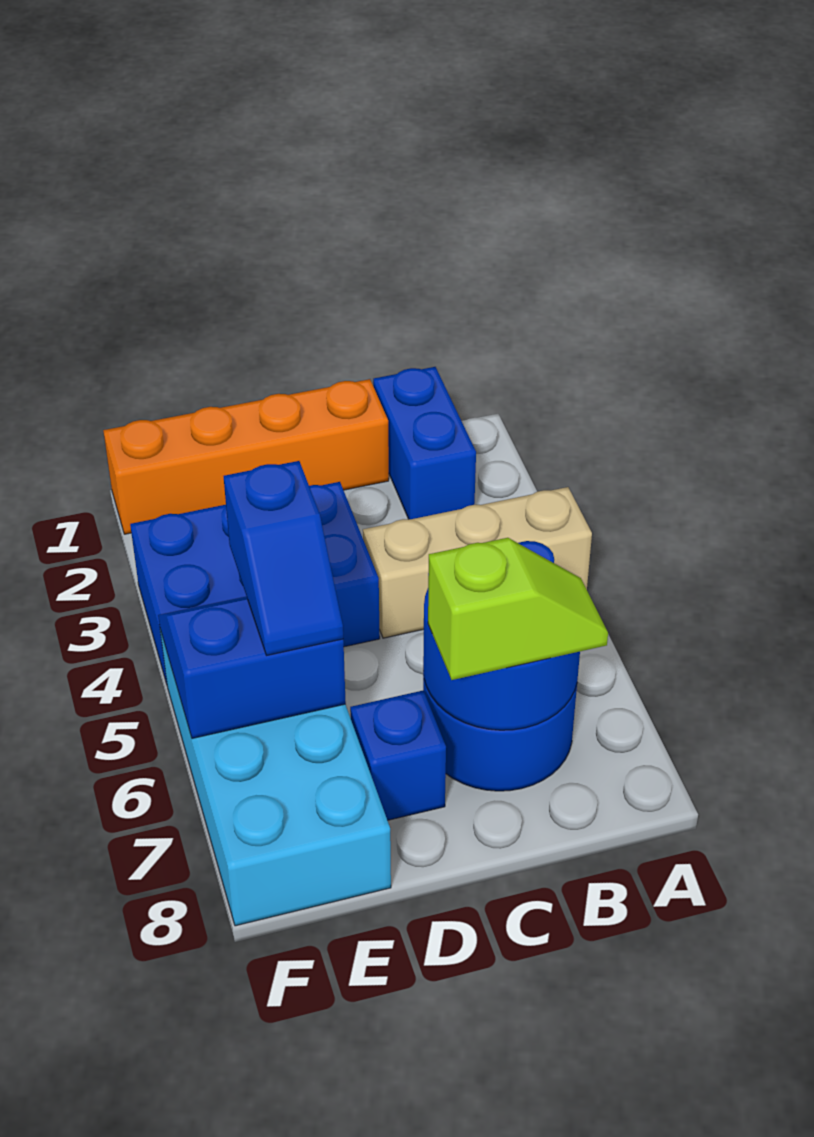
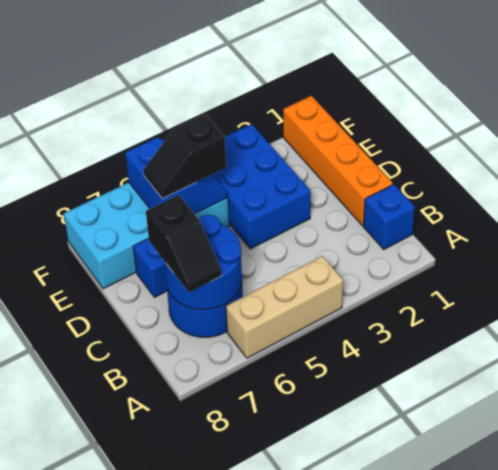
tan 1x3 brick [363,487,592,638] -> tan 1x3 brick turned to [226,256,343,358]
blue 1x2 brick [373,367,476,519] -> blue 1x1 brick [363,184,415,249]
lime 1x2 slope [428,538,608,680] -> black 1x2 slope [146,195,222,292]
blue 1x2 slope [224,461,343,655] -> black 1x2 slope [143,115,226,198]

